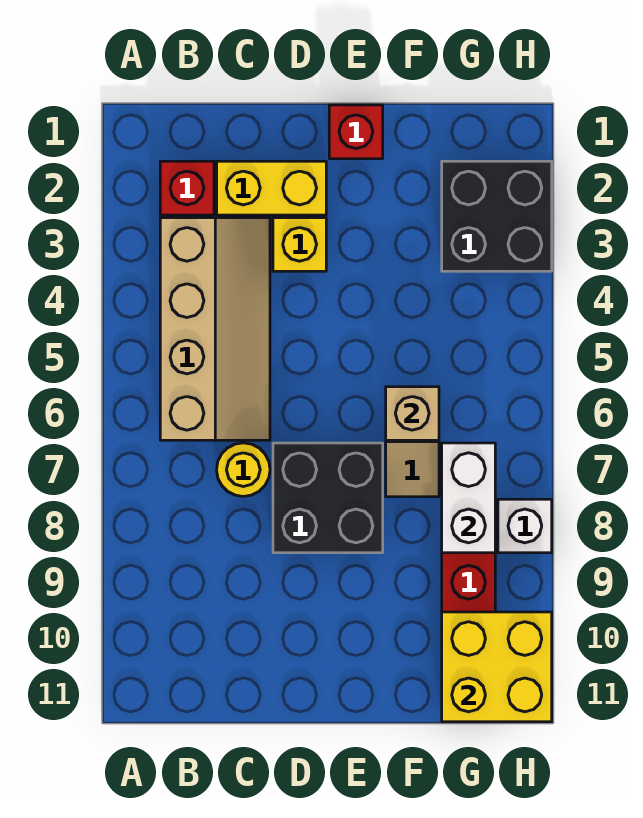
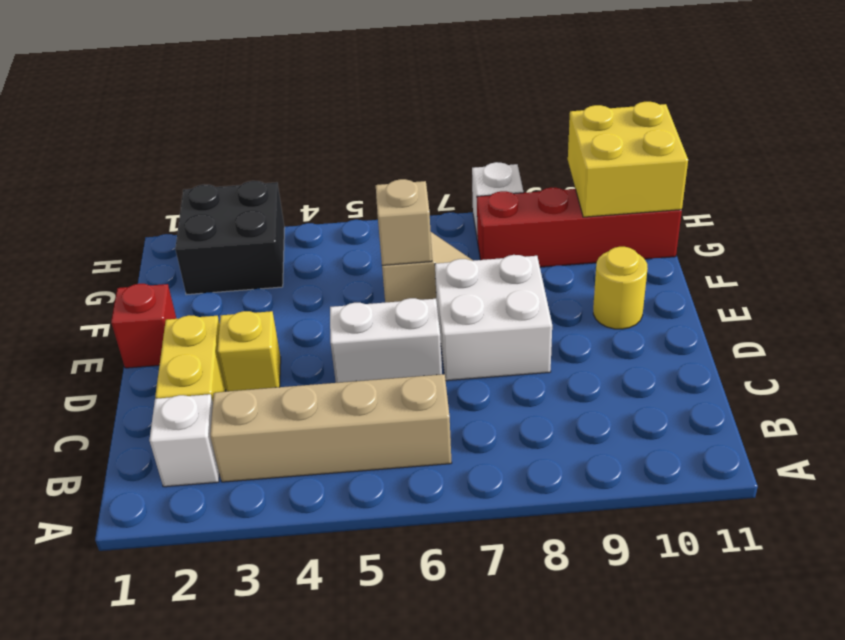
red 1x1 brick [160,161,214,215] -> white 1x1 brick [149,394,219,487]
yellow 1x1 round brick [217,443,270,496] -> yellow 1x1 round brick moved to [593,247,648,329]
black 2x2 brick [273,443,383,553] -> white 2x2 brick [435,255,552,381]
white 1x2 brick [442,443,495,553] -> white 1x2 brick moved to [330,298,442,383]

